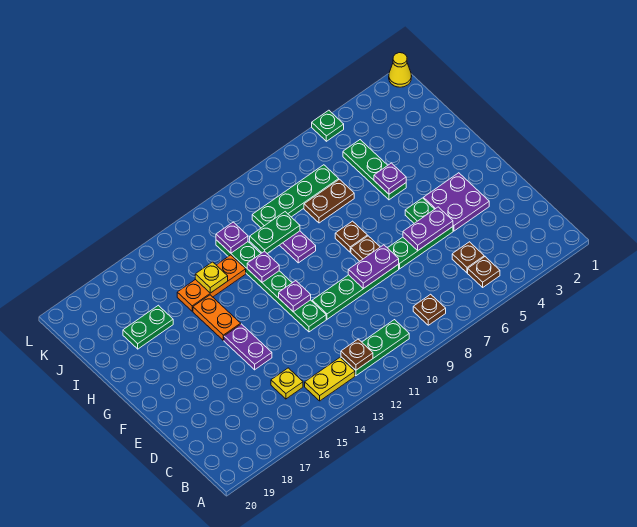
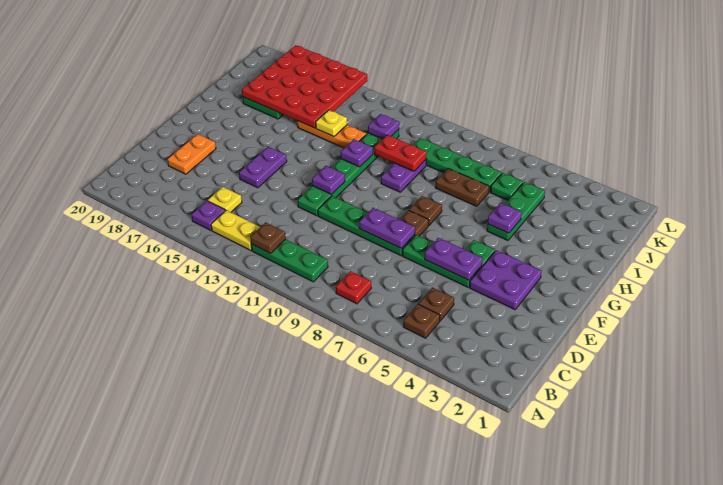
brown 1x1 plate [413,294,446,325] -> red 1x1 plate [336,271,371,304]
none -> purple 1x1 plate [191,201,225,230]
orange 1x2 plate [193,295,241,340] -> orange 1x2 plate moved to [167,134,216,174]
green 1x2 plate [250,212,300,254] -> red 1x2 plate [374,135,427,171]
none -> red 4x4 plate [242,45,367,128]
yellow 1x1 cone [389,53,412,87] -> none
green 1x1 plate [312,110,344,141] -> green 1x1 plate moved to [490,173,523,200]

